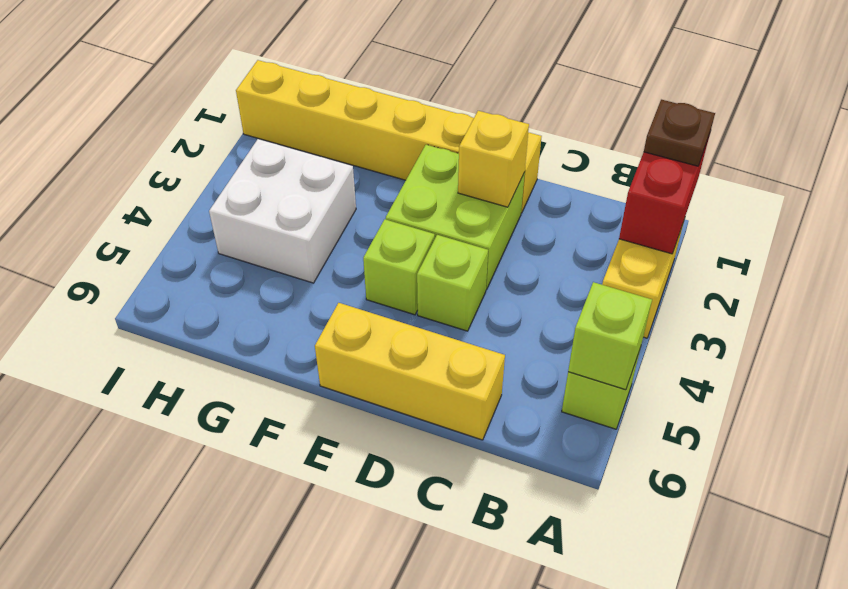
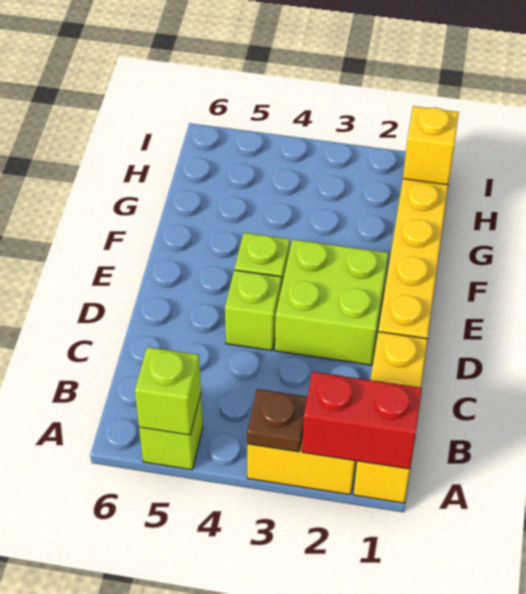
brown 1x1 plate [644,100,715,166] -> brown 1x1 plate moved to [247,389,307,452]
yellow 1x3 brick [315,303,505,440] -> yellow 1x3 brick moved to [354,332,428,503]
yellow 1x1 brick [458,111,529,207] -> yellow 1x1 brick moved to [403,106,459,185]
white 2x2 brick [209,139,356,283] -> none

